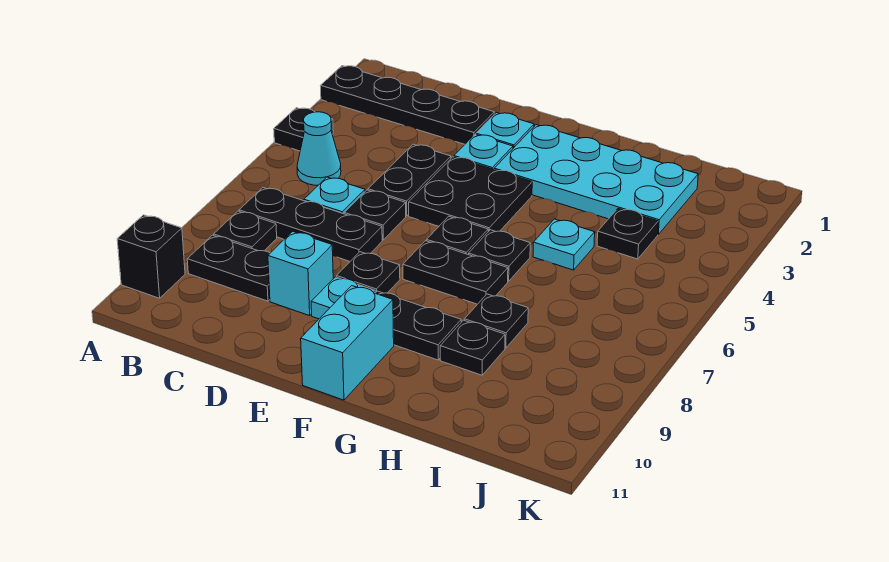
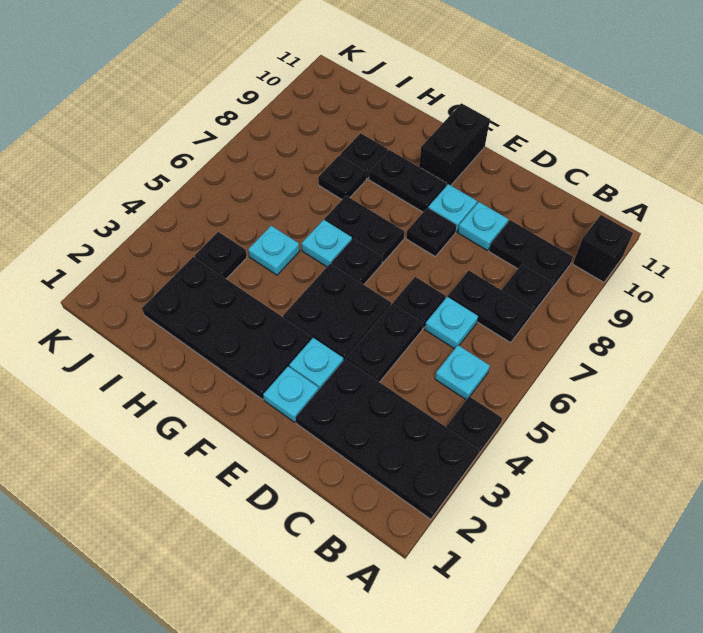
black 1x4 plate [320,66,494,144] -> black 2x4 plate [296,359,479,519]
cyan 1x1 cone [297,112,341,185] -> cyan 1x1 plate [435,345,490,400]
black 1x3 plate [239,188,382,261] -> black 1x2 plate [448,270,533,343]
cyan 1x1 brick [268,231,333,316] -> cyan 1x1 plate [458,202,508,250]
cyan 2x4 plate [494,125,698,234] -> black 2x4 plate [142,257,312,400]
cyan 1x2 brick [301,286,394,400] -> black 1x2 brick [419,103,490,186]
black 1x1 plate [469,230,530,281] -> cyan 1x1 plate [302,220,352,267]

